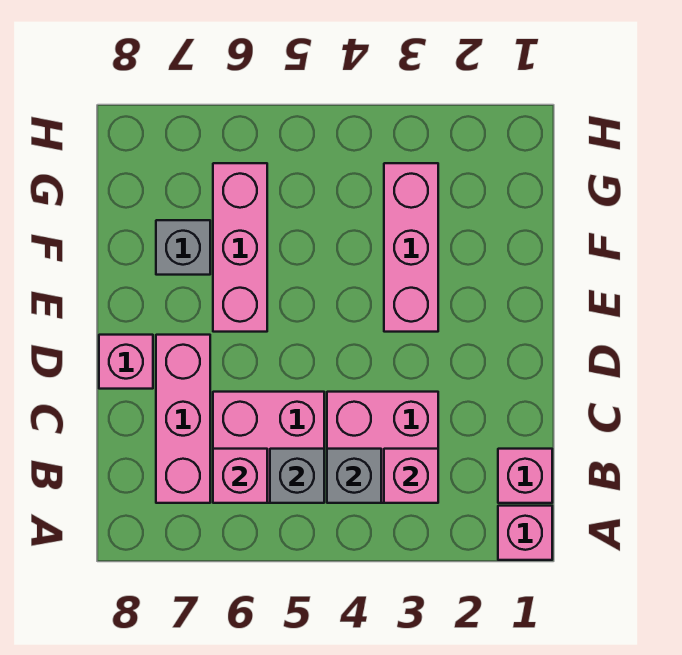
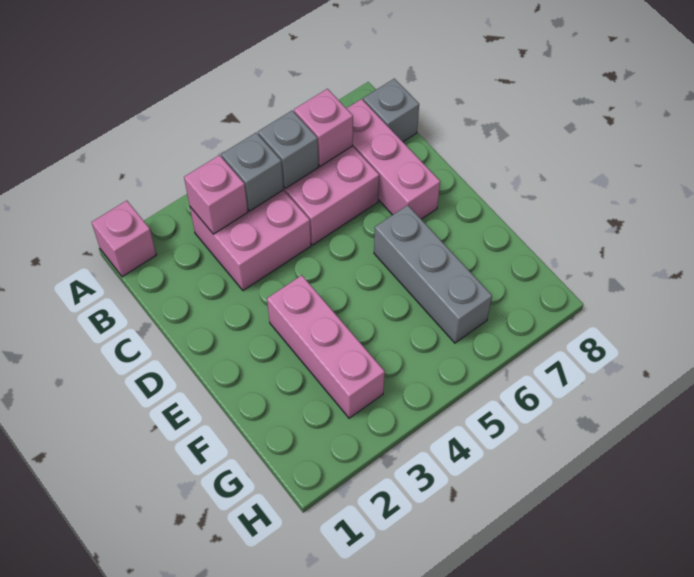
pink 1x1 brick [498,449,552,503] -> none
pink 1x1 brick [99,335,153,389] -> none
pink 1x3 brick [213,163,267,332] -> grey 1x3 brick [374,205,492,343]
grey 1x1 brick [156,220,210,275] -> grey 1x1 brick moved to [363,79,419,142]

